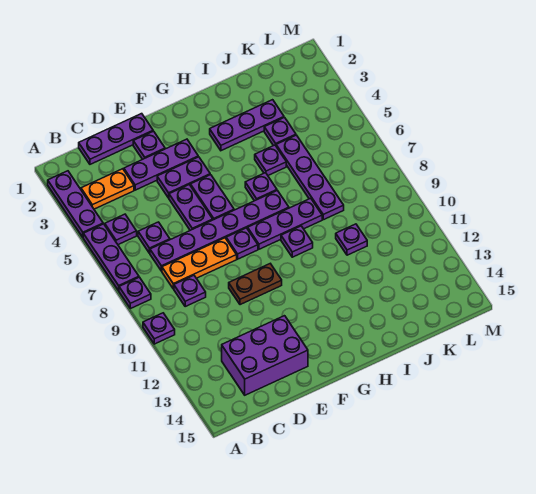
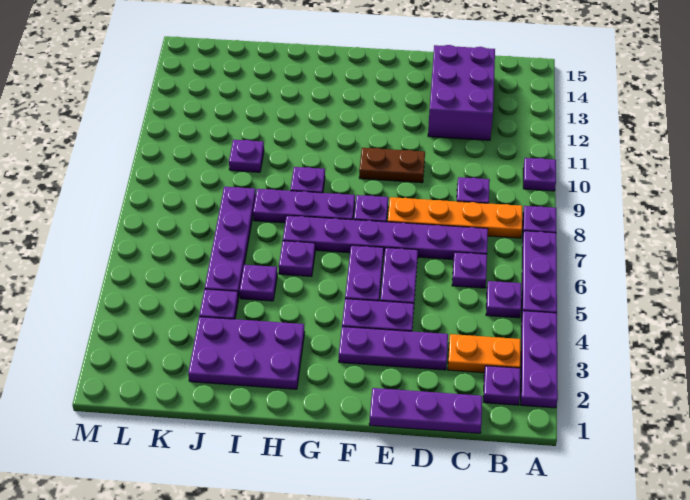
orange 1x3 plate [162,238,237,289] -> orange 1x4 plate [388,197,522,238]
purple 2x3 brick [222,316,308,395] -> purple 2x3 brick turned to [428,45,495,140]
purple 1x1 plate [133,131,165,159] -> purple 1x1 plate moved to [483,366,520,405]
purple 1x3 plate [210,100,284,151] -> purple 2x3 plate [188,317,305,389]

